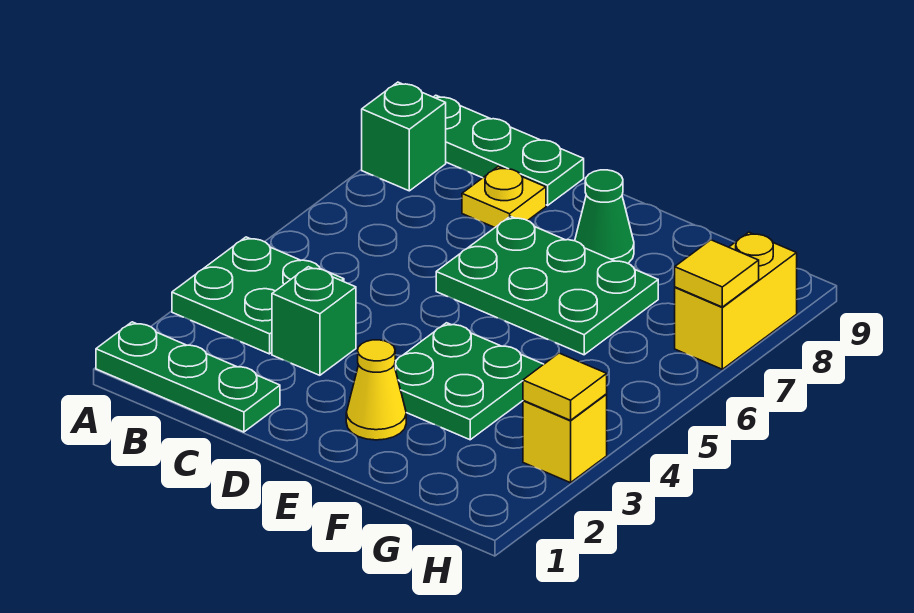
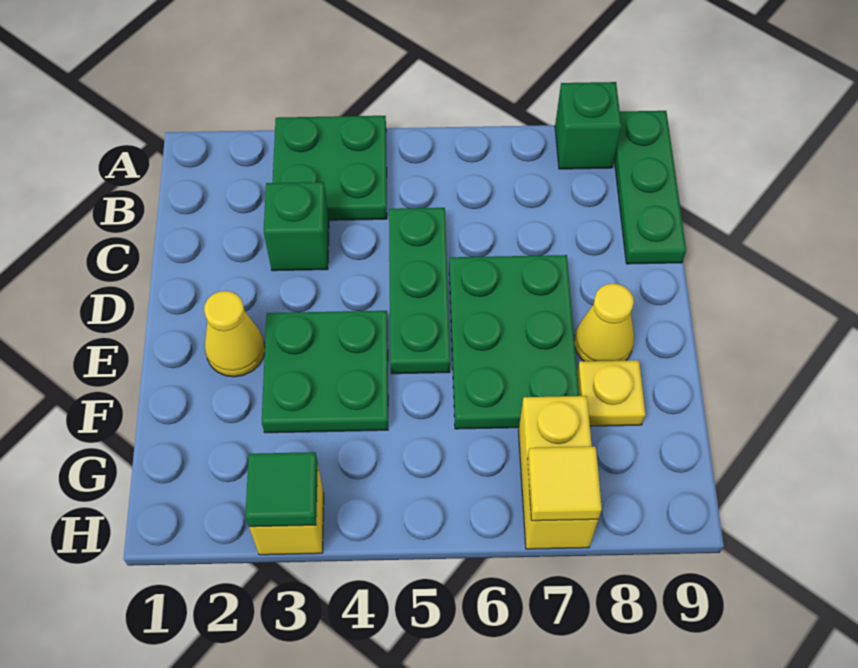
green 1x3 plate [96,322,280,432] -> green 1x3 plate moved to [389,208,450,374]
yellow 1x1 plate [462,167,546,227] -> yellow 1x1 plate moved to [577,360,645,426]
green 1x1 cone [575,170,634,263] -> yellow 1x1 cone [575,283,634,361]
yellow 1x1 tile [523,353,607,420] -> green 1x1 tile [245,452,318,527]
yellow 1x2 brick [675,232,797,369] -> yellow 1x2 brick turned to [518,396,598,549]

